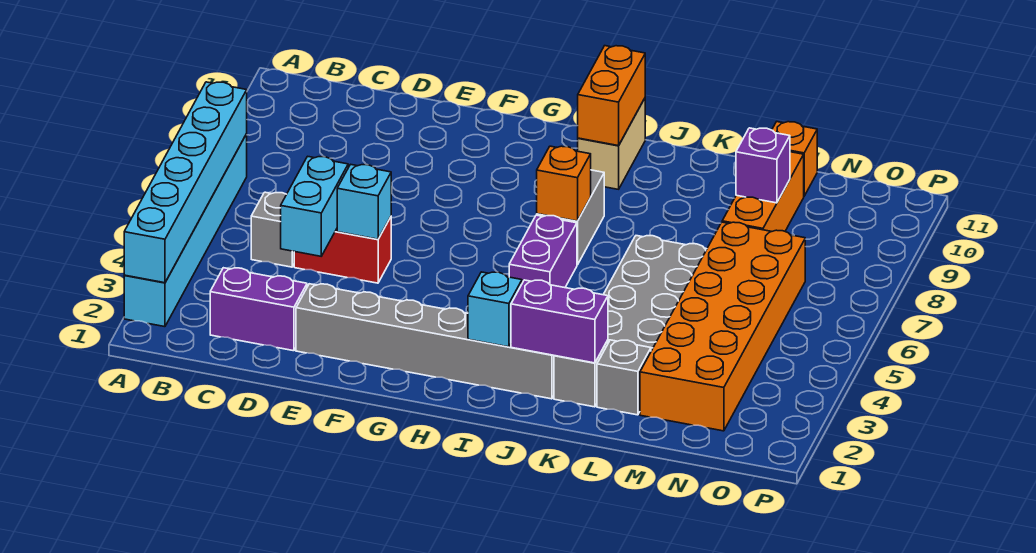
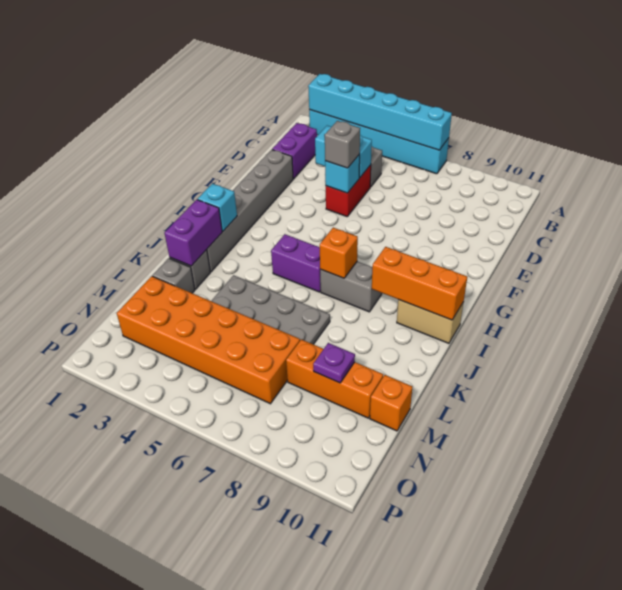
none -> grey 1x1 brick [325,121,360,168]
orange 1x2 brick [578,46,645,146] -> orange 1x3 brick [372,247,467,320]
purple 1x1 brick [736,128,790,203] -> purple 1x1 plate [313,343,355,383]

